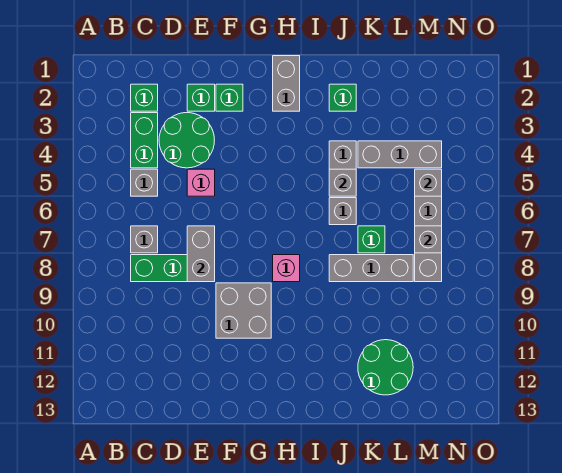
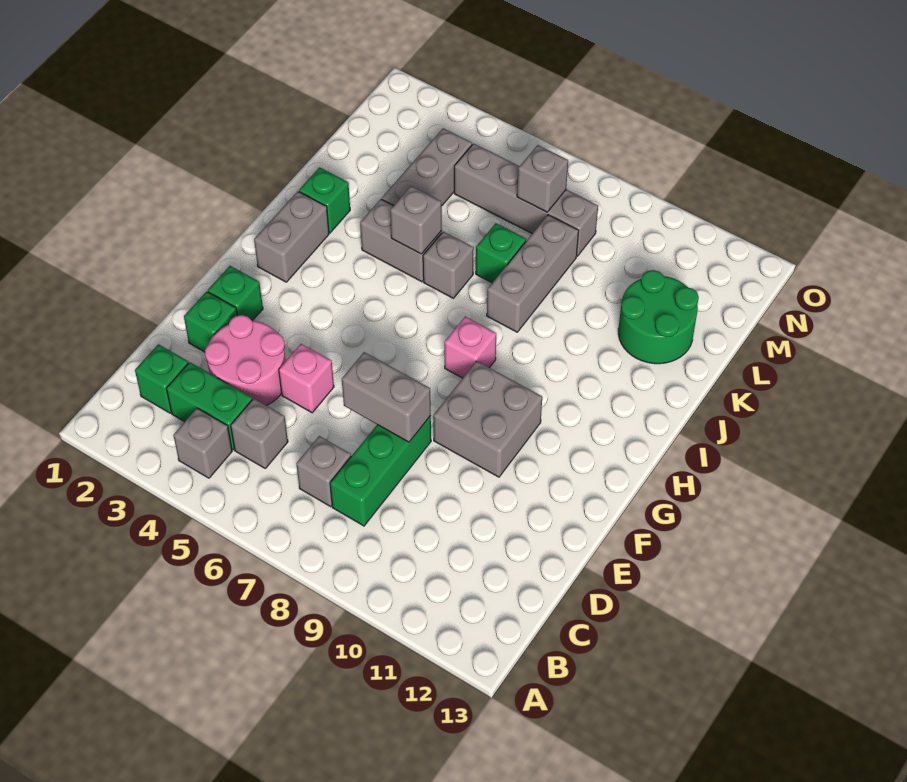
green 2x2 round brick [159,113,215,168] -> pink 2x2 round brick [205,315,285,406]
grey 1x2 brick [273,56,300,111] -> grey 1x2 brick turned to [254,191,329,282]
grey 1x1 brick [415,169,442,196] -> grey 1x1 brick moved to [173,408,232,478]

